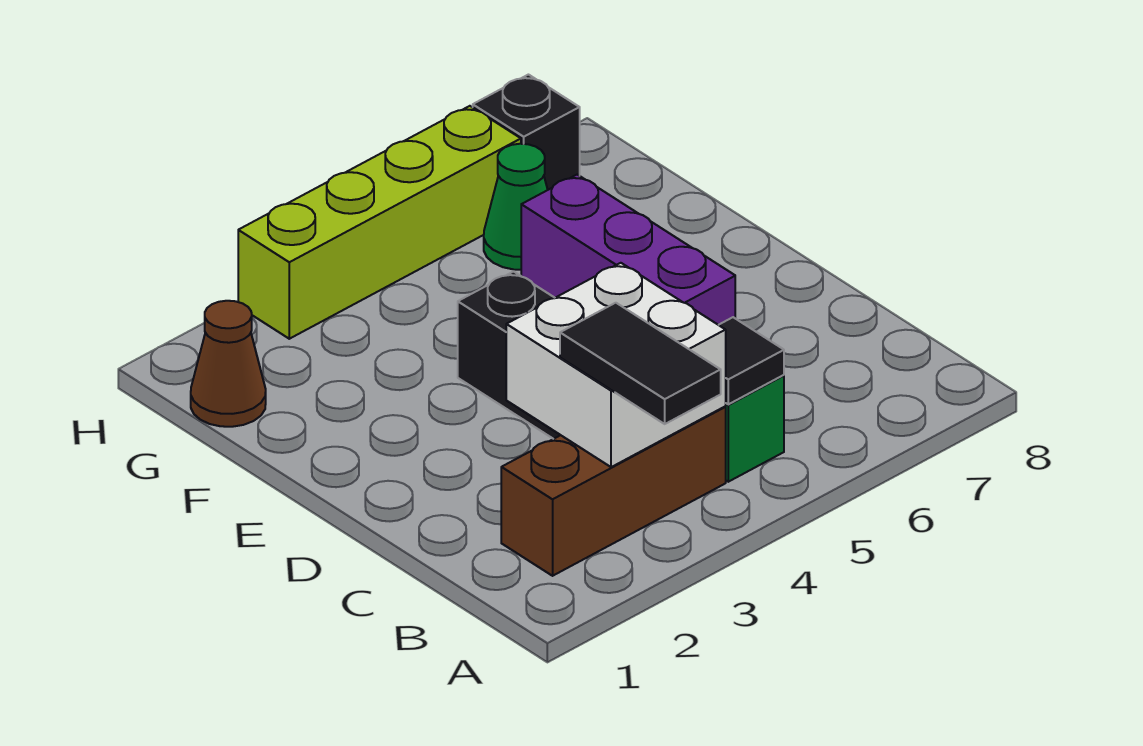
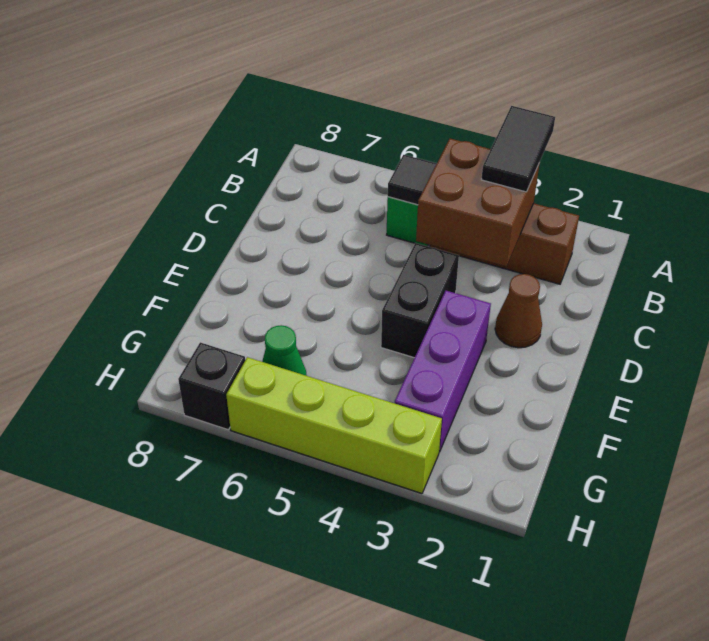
white 2x2 brick [506,263,726,467] -> brown 2x2 brick [416,139,540,266]
purple 1x3 brick [521,175,735,325] -> purple 1x3 brick moved to [395,291,491,452]
brown 1x1 cone [191,301,266,427] -> brown 1x1 cone moved to [495,274,542,348]

